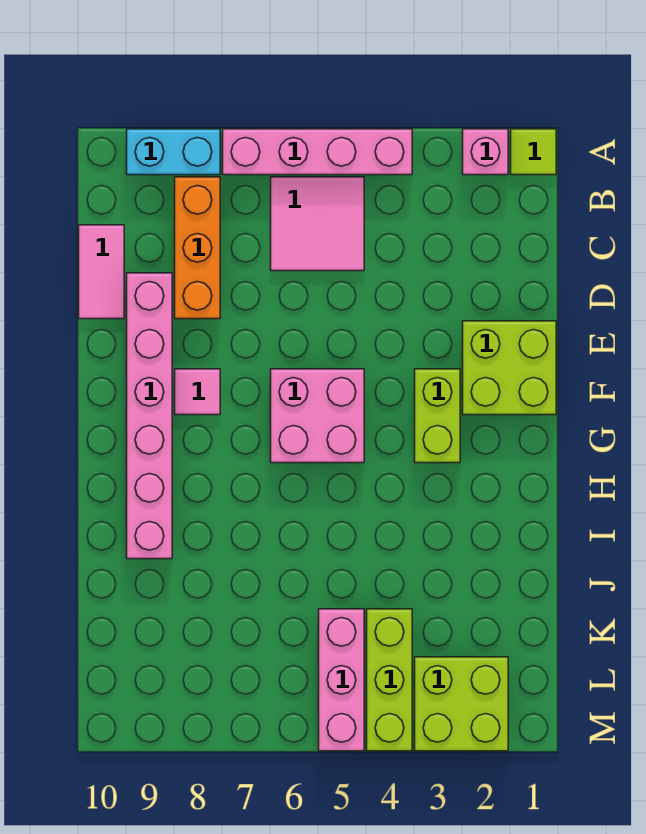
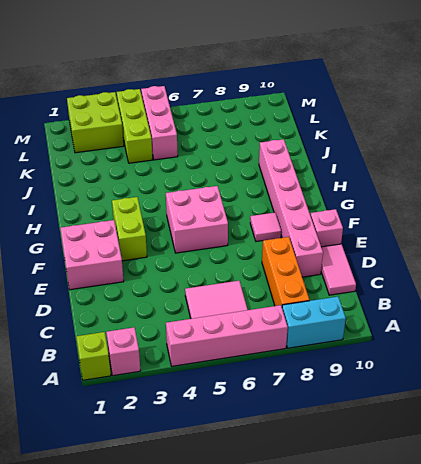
lime 1x1 tile [511,129,556,175] -> lime 1x1 brick [76,332,111,380]
lime 2x2 brick [463,321,556,415] -> pink 2x2 brick [60,220,124,290]
none -> pink 1x1 brick [310,209,343,247]

